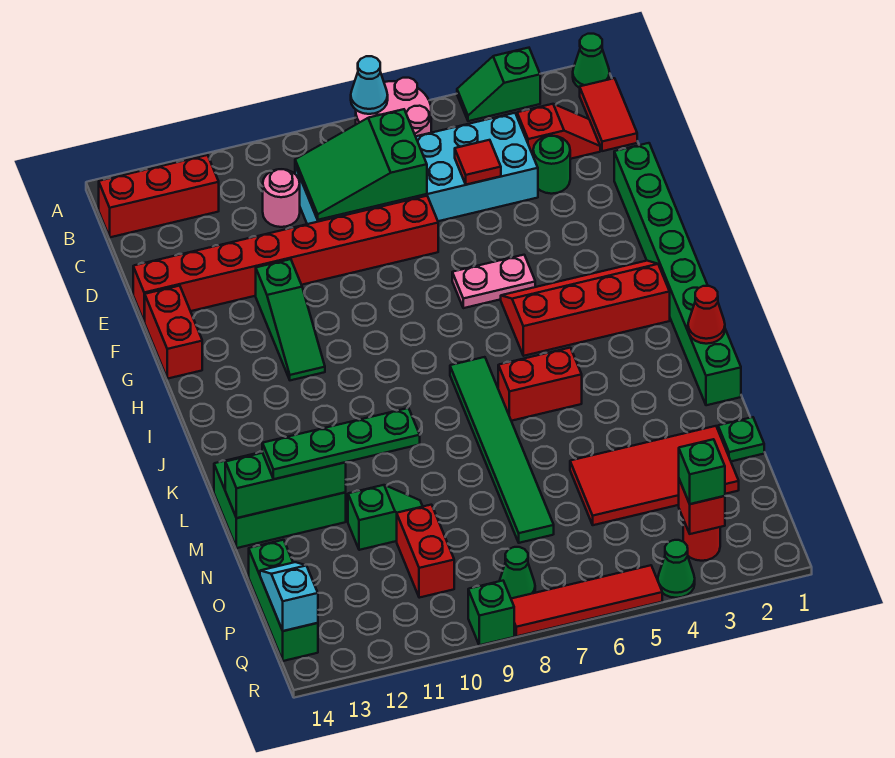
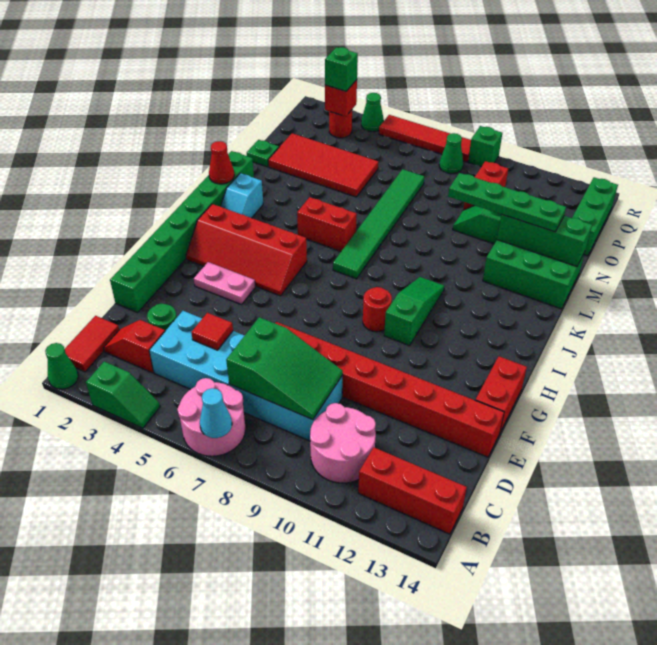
pink 1x1 round brick [263,169,300,227] -> pink 2x2 round brick [310,403,376,483]
green 1x3 slope [256,259,325,380] -> green 1x3 slope moved to [384,277,445,346]
pink 1x2 plate [452,255,535,308] -> pink 1x2 plate moved to [194,262,255,305]
none -> red 1x1 round brick [363,287,392,332]
cyan 1x2 slope [260,562,318,631] -> cyan 1x2 slope moved to [221,173,263,218]

